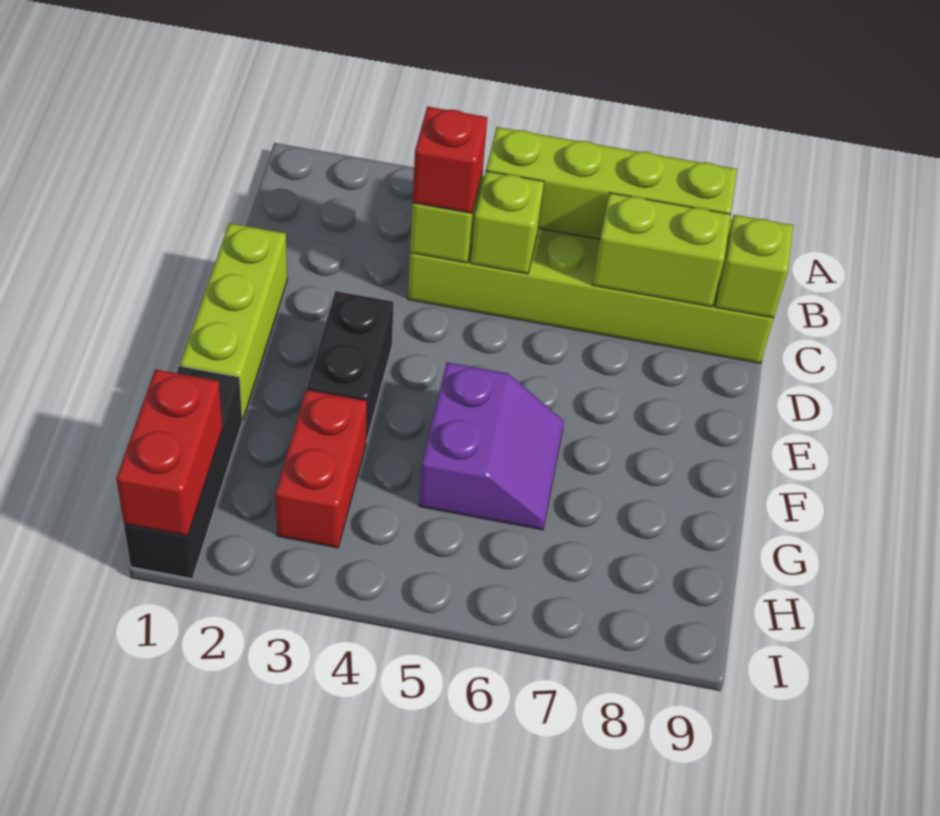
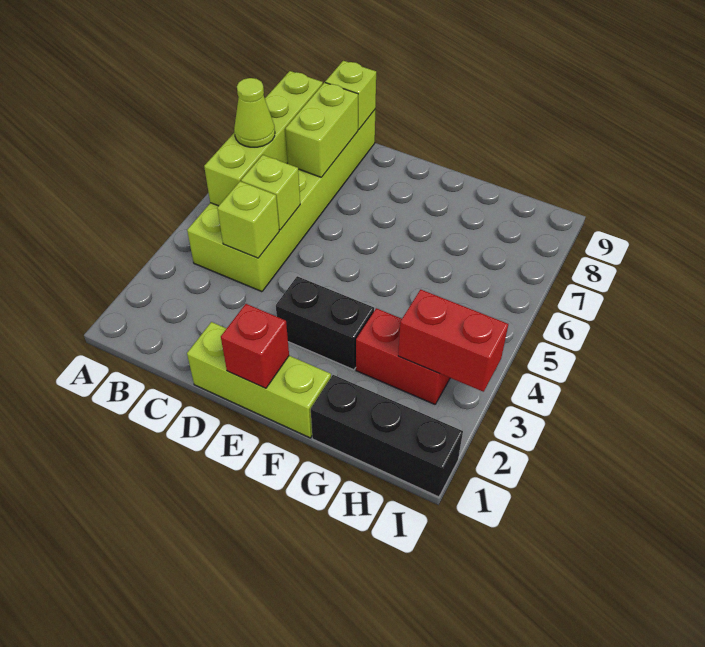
none -> lime 1x1 cone [234,78,275,147]
red 1x1 brick [412,107,488,213] -> red 1x1 brick moved to [221,304,289,388]
purple 2x2 slope [419,362,564,530] -> none
red 1x2 brick [116,369,223,536] -> red 1x2 brick moved to [398,290,508,392]

